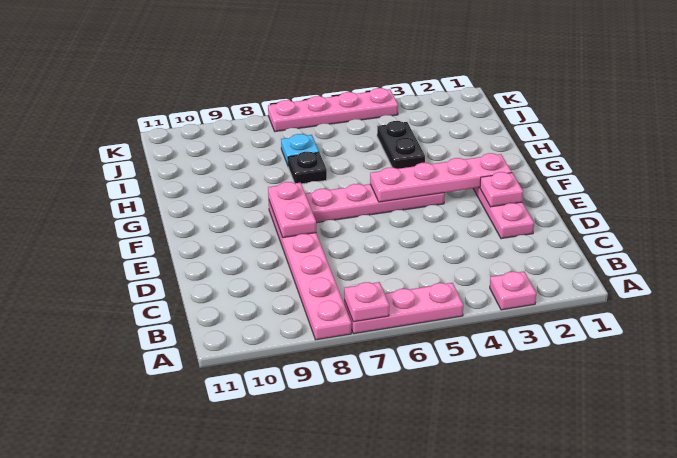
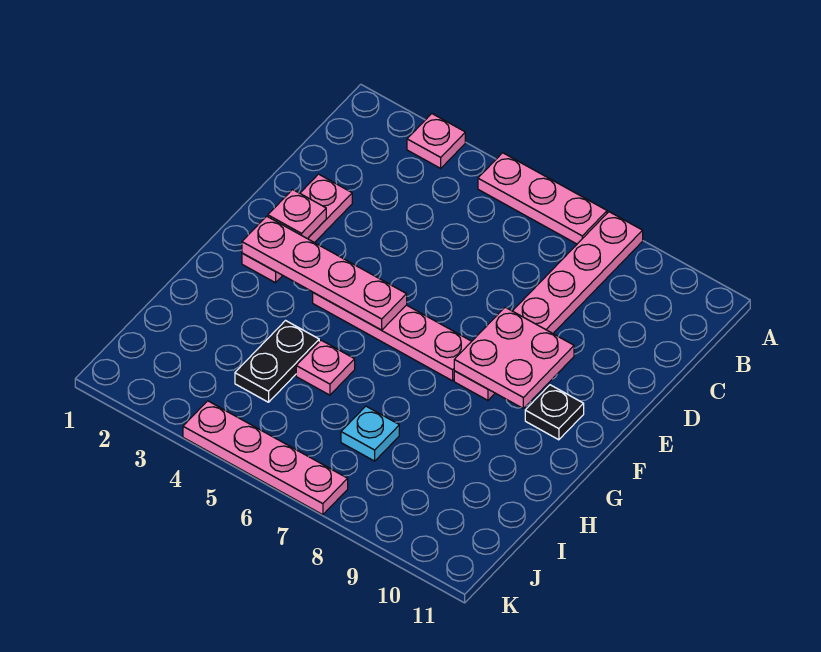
pink 1x1 plate [344,282,389,322] -> pink 1x1 plate moved to [296,340,355,395]
pink 1x2 plate [268,182,316,238] -> pink 2x2 plate [454,307,574,408]
black 1x1 plate [288,152,327,184] -> black 1x1 plate moved to [525,385,584,440]

